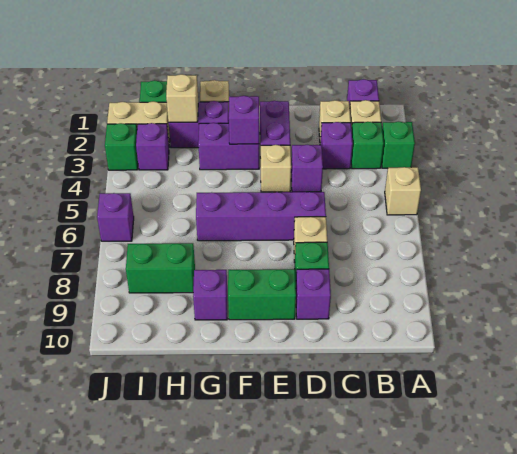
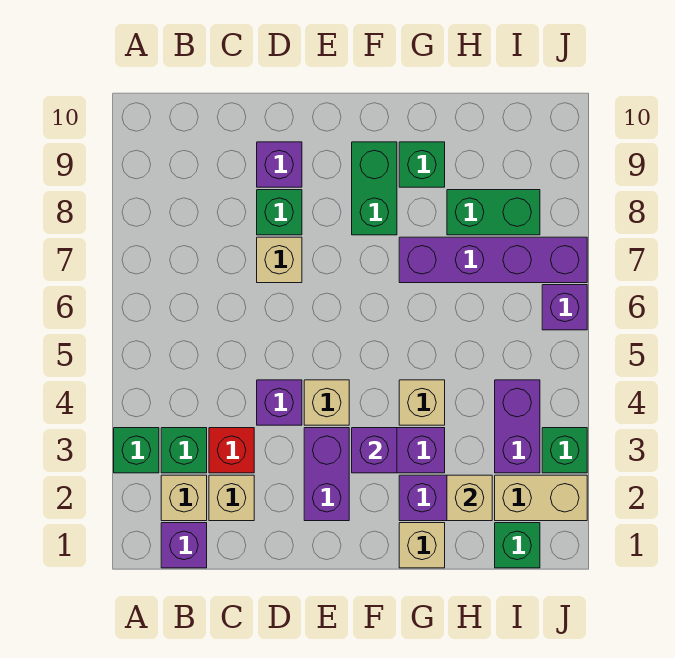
tan 1x1 brick [385,167,421,215] -> tan 1x1 brick moved to [399,380,445,425]
purple 1x1 brick [320,122,353,169] -> red 1x1 brick [209,428,254,473]
purple 1x4 brick [196,192,326,241] -> purple 1x4 brick moved to [399,237,587,283]
green 1x2 brick [228,269,296,320] -> green 1x2 brick turned to [352,142,397,235]
purple 1x1 brick [193,270,227,320] -> green 1x1 brick [399,142,445,187]
purple 1x1 brick [136,123,169,170] -> purple 1x2 brick [495,380,540,473]

